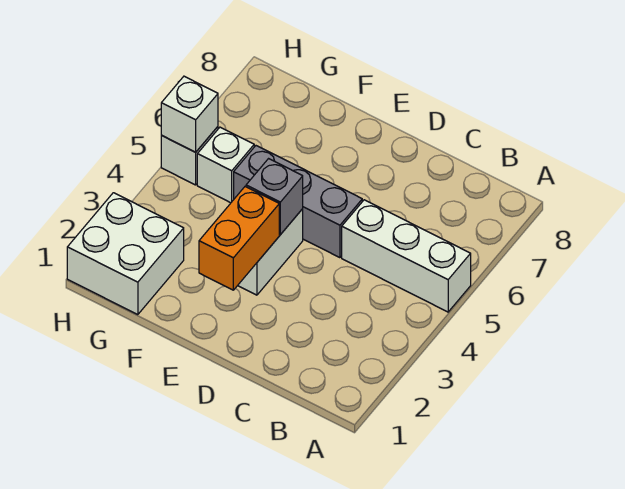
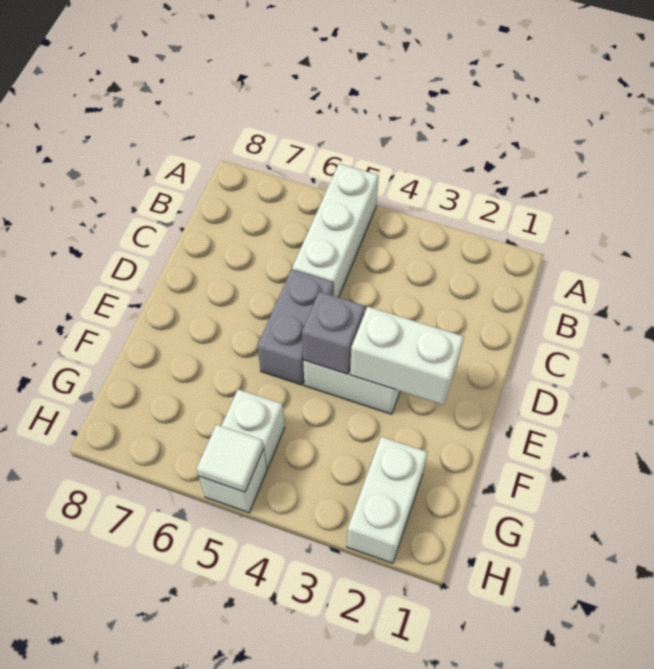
grey 1x3 brick [234,146,362,258] -> grey 1x2 brick [257,269,334,385]
orange 1x2 brick [199,187,279,290] -> white 1x2 brick [350,307,464,405]
white 2x2 brick [67,193,184,315] -> white 1x2 brick [347,437,428,563]
white 1x1 brick [161,76,218,152] -> white 1x1 tile [197,425,264,492]

